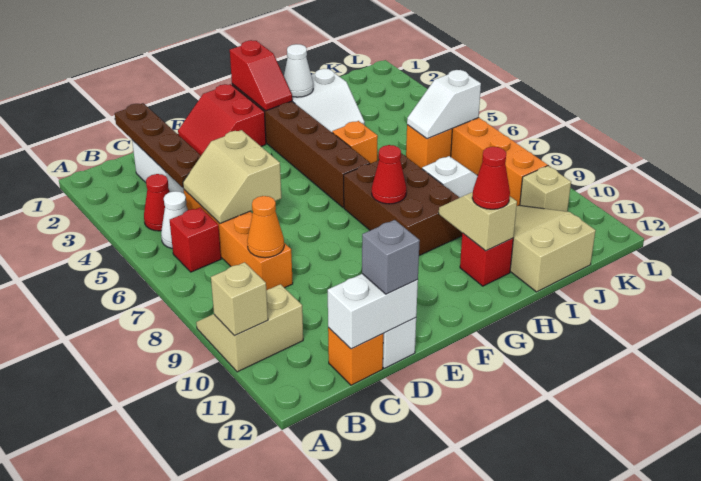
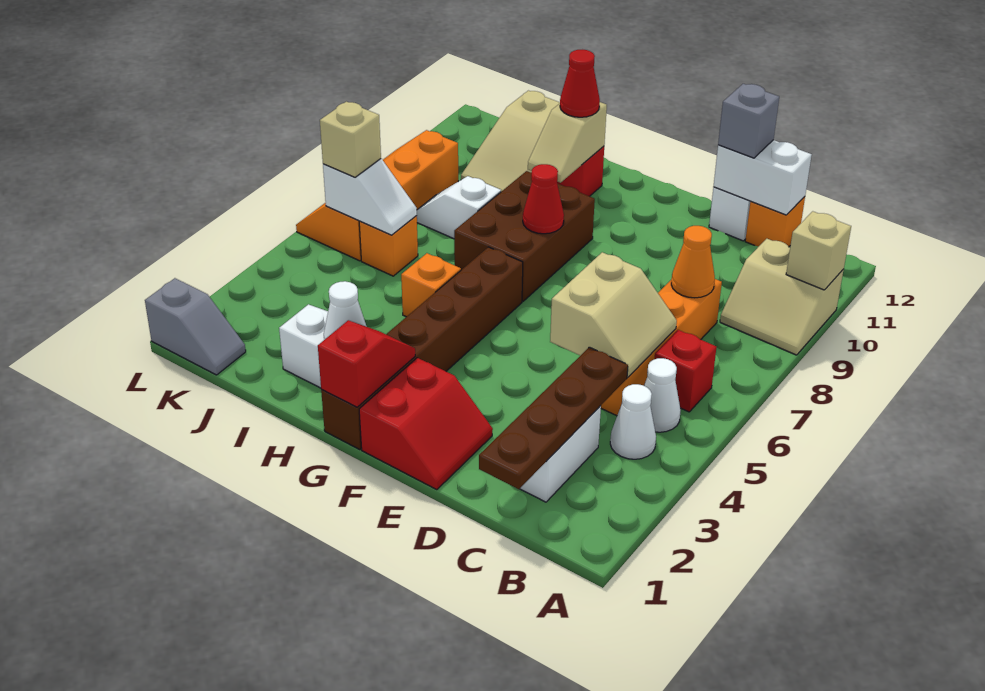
red 1x1 cone [144,174,170,231] -> white 1x1 cone [610,384,656,459]
none -> grey 1x2 slope [145,278,246,375]
tan 1x1 brick [520,166,571,212] -> tan 1x1 brick moved to [320,102,381,177]

